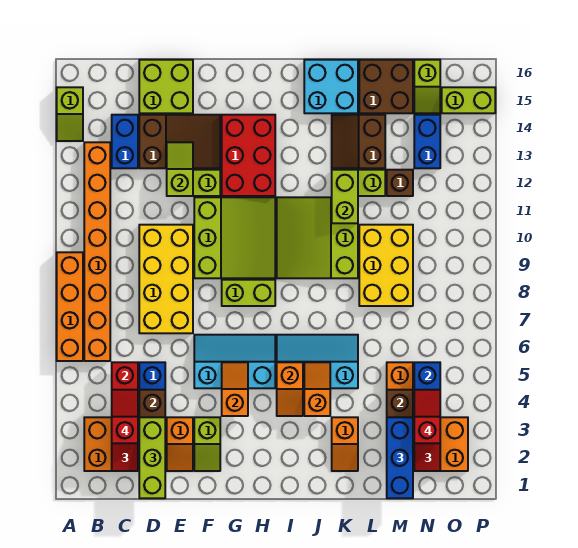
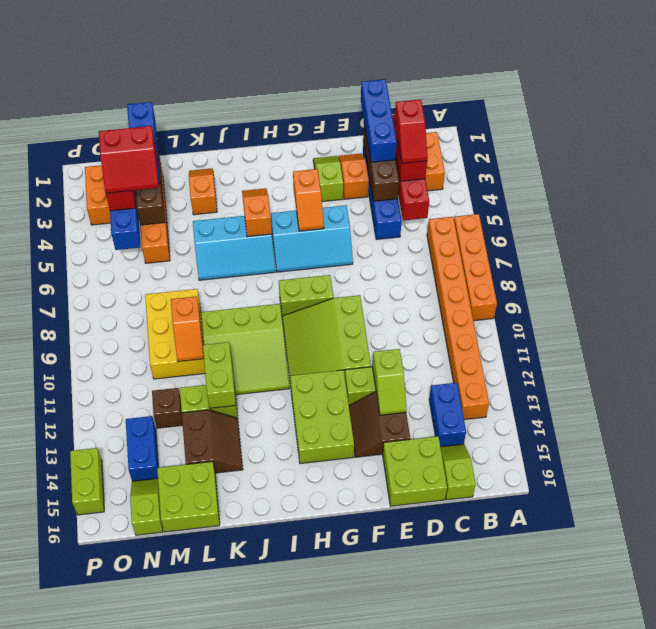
lime 1x2 slope [57,87,83,141] -> lime 1x2 slope moved to [440,444,476,500]
lime 1x3 brick [139,417,165,498] -> blue 1x3 brick [361,79,397,162]
yellow 2x4 brick [139,225,193,333] -> none
brown 2x3 slope [139,115,220,168] -> brown 2x2 slope [349,392,410,457]
red 2x3 brick [222,115,275,196] -> lime 2x3 brick [290,370,354,464]
lime 3x3 slope [277,197,358,278] -> lime 3x3 slope turned to [201,304,289,395]
orange 1x2 slope [304,362,330,416] -> orange 1x2 slope moved to [171,296,204,362]
cyan 2x2 brick [304,60,358,113] -> none
brown 2x2 brick [359,60,413,113] -> lime 2x2 brick [157,462,220,532]
red 1x2 slope [414,390,440,443] -> red 2x2 slope [99,126,159,193]
lime 1x2 brick [442,87,495,113] -> lime 1x2 brick turned to [70,448,104,515]

